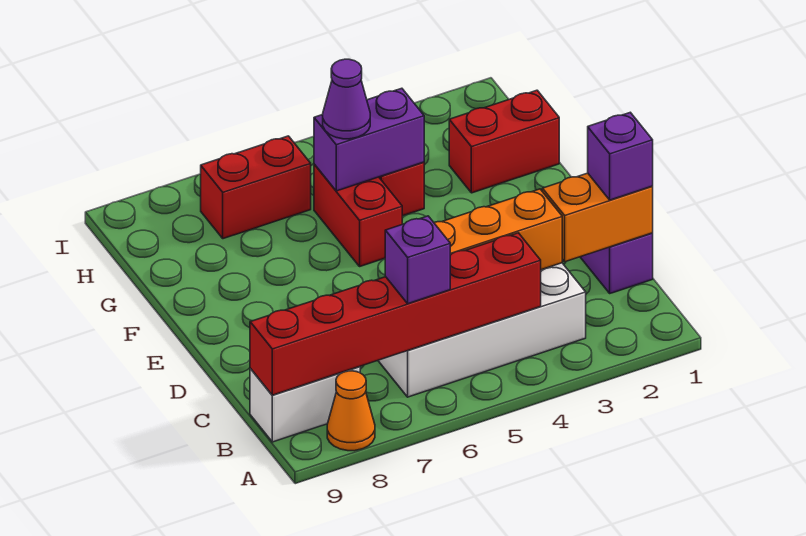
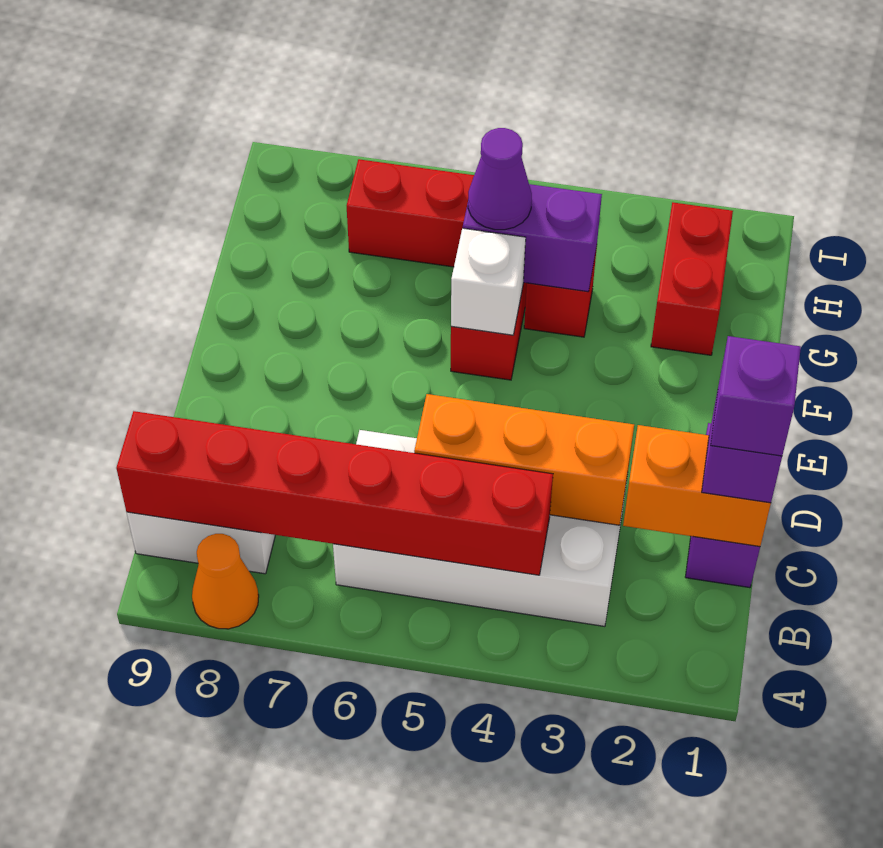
purple 1x1 brick [385,216,450,304] -> purple 1x1 brick moved to [711,336,801,456]
none -> white 1x1 brick [451,228,526,335]
red 1x2 brick [449,90,559,193] -> red 1x2 brick turned to [651,202,733,355]

